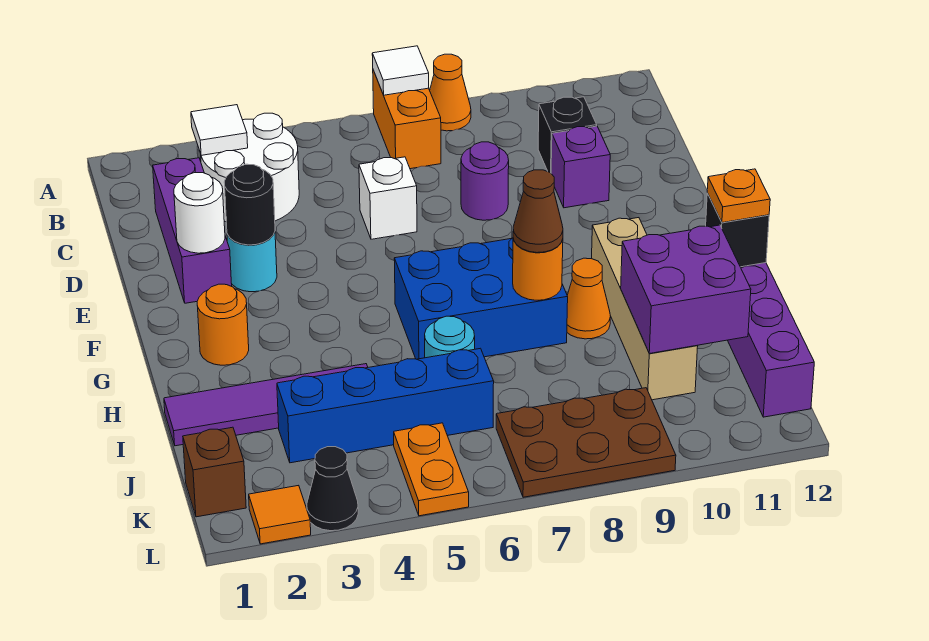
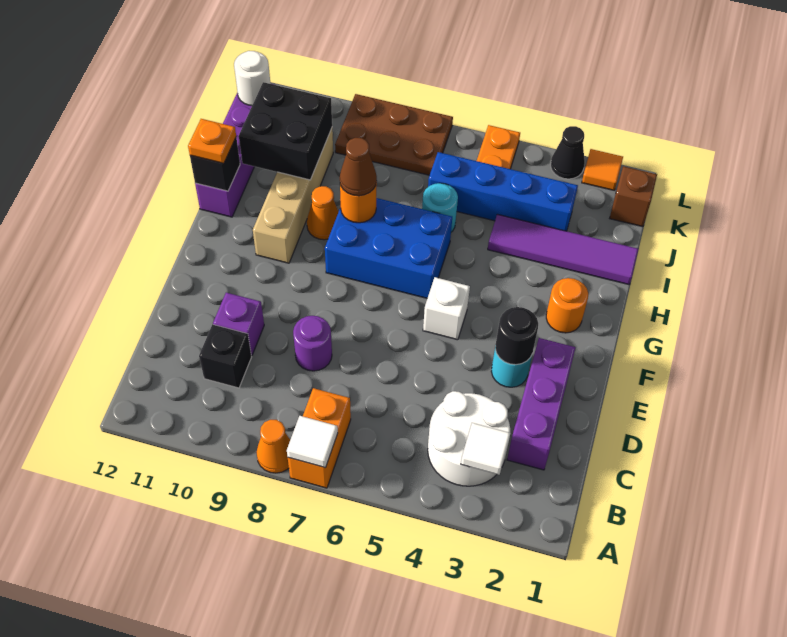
white 1x1 brick [359,157,417,239] -> white 1x1 brick moved to [423,277,470,340]
white 1x1 round brick [174,173,225,253] -> white 1x1 round brick moved to [234,51,271,106]
purple 2x2 brick [621,225,751,354] -> black 2x2 brick [239,82,332,180]

